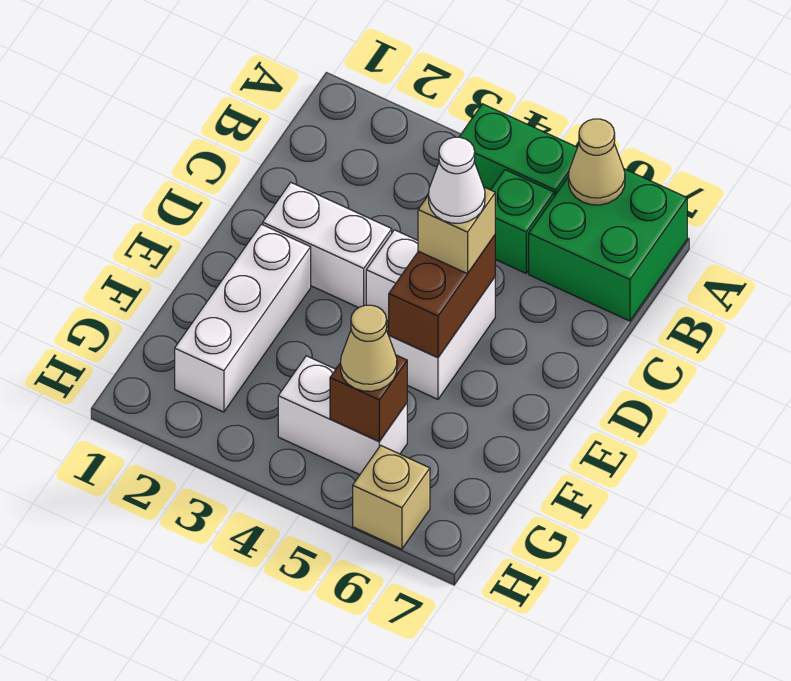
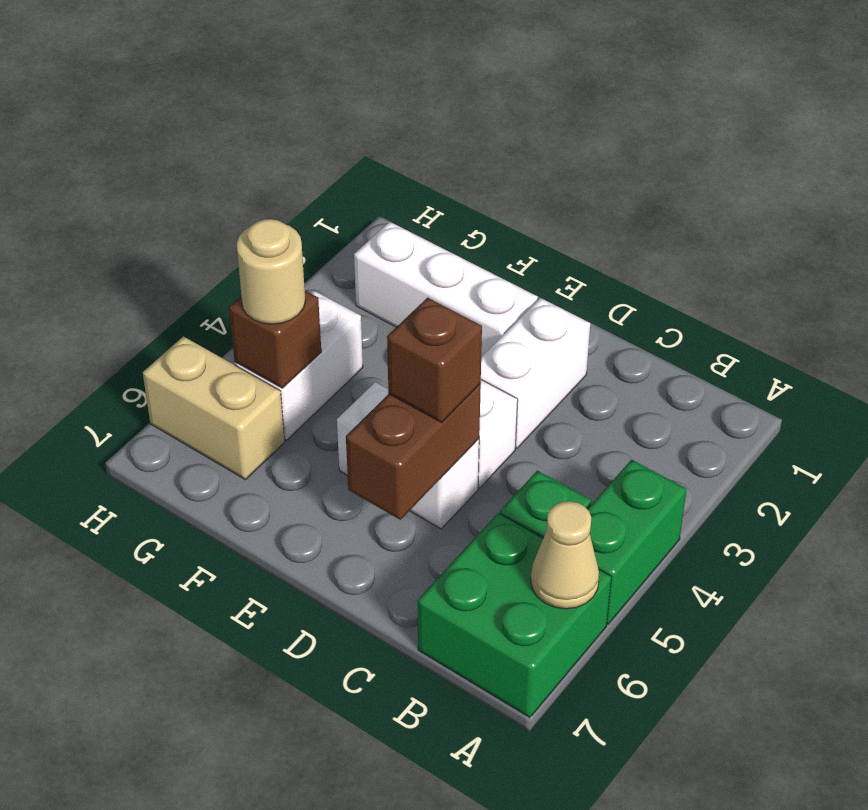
brown 1x2 brick [389,235,495,358] -> brown 1x2 brick turned to [346,384,481,520]
tan 1x1 brick [418,187,495,274] -> brown 1x1 brick [387,298,482,422]
white 1x1 cone [429,137,485,223] -> none
tan 1x1 cone [341,305,397,391] -> tan 1x1 round brick [237,219,305,324]
tan 1x1 brick [353,445,430,549] -> tan 1x2 brick [143,336,285,480]

